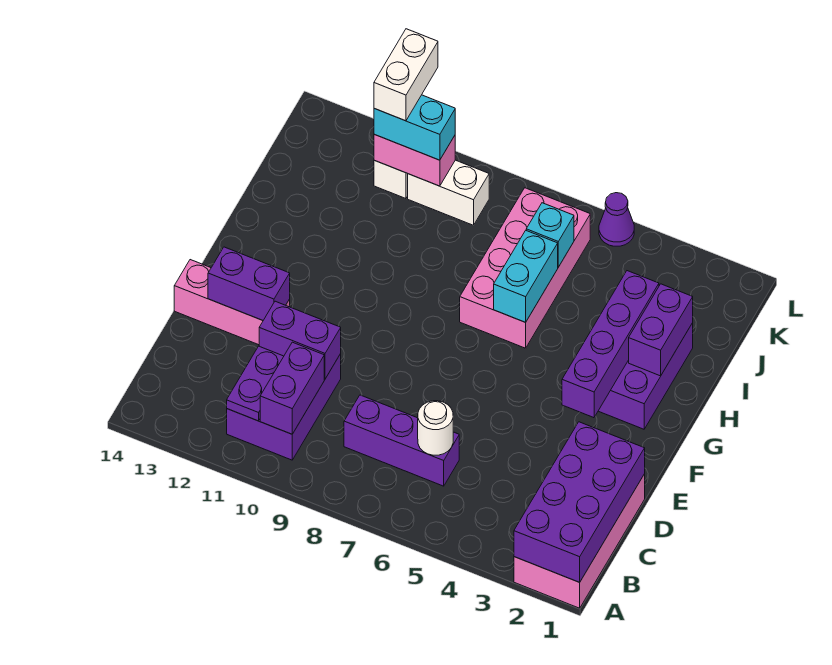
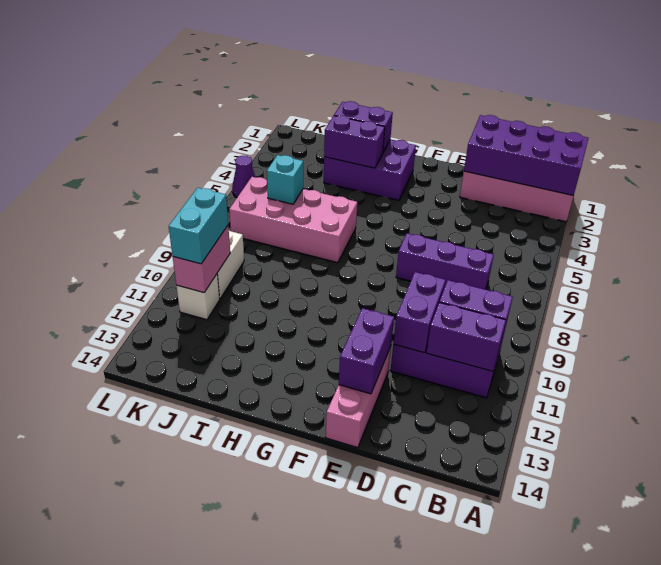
purple 1x2 plate [227,346,284,421] -> purple 1x2 brick [427,303,506,371]
purple 1x3 brick [344,395,459,486] -> purple 1x3 brick turned to [396,233,494,289]
white 1x1 round brick [418,401,453,455] -> none
purple 1x4 brick [562,271,659,418] -> purple 1x2 brick [324,115,385,168]
cyan 1x2 brick [494,231,558,322] -> none
white 1x2 brick [374,29,438,121] -> none

